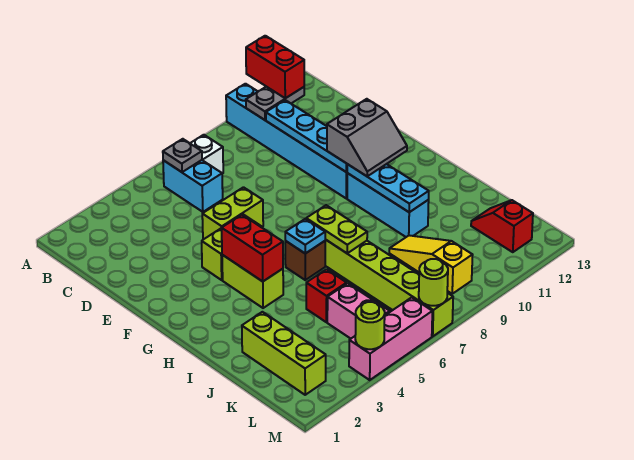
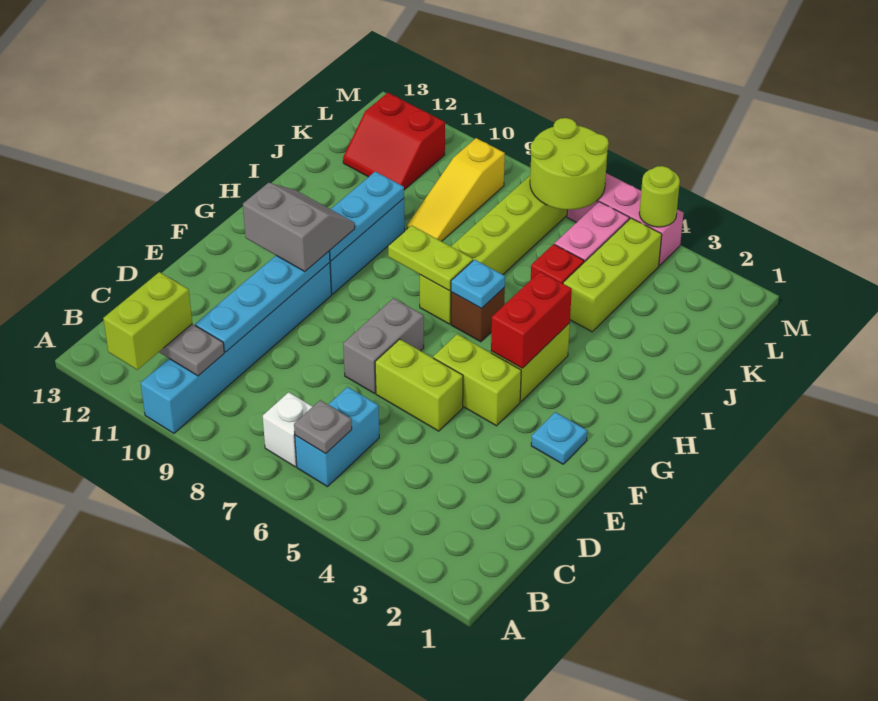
red 1x2 brick [246,36,304,98] -> lime 1x2 brick [103,272,192,370]
none -> grey 1x2 brick [343,298,424,393]
none -> cyan 1x1 plate [531,412,587,464]
lime 1x2 plate [306,205,367,253] -> lime 1x2 plate turned to [388,226,473,291]
lime 1x3 brick [242,312,326,395] -> lime 1x3 brick moved to [563,218,662,332]
red 1x2 slope [471,200,533,252] -> red 2x2 slope [343,93,445,190]
lime 1x1 round brick [419,259,448,306] -> lime 2x2 round brick [530,118,609,210]

